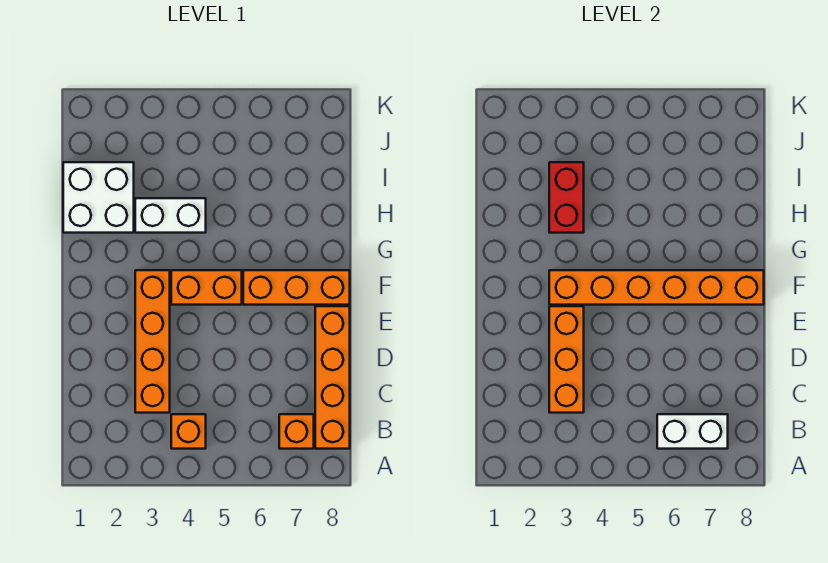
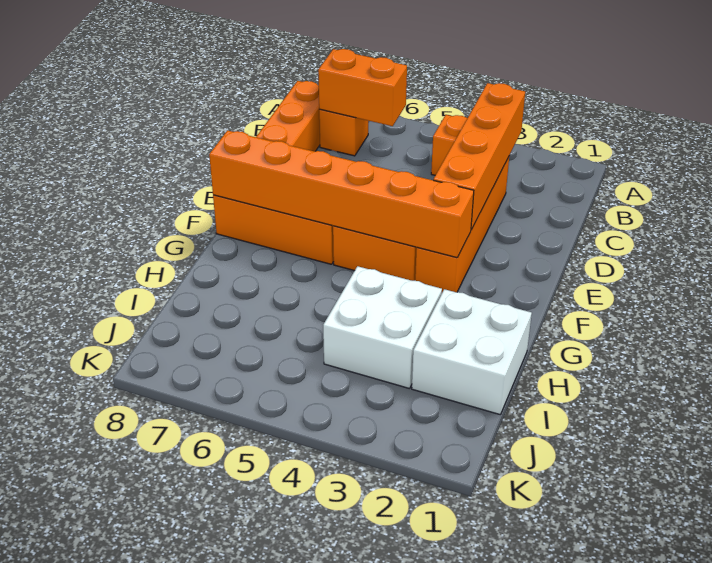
white 1x2 brick [657,414,728,449] -> orange 1x2 brick [318,49,407,126]
orange 1x3 brick [549,306,584,413] -> orange 1x4 brick [433,83,525,230]
white 1x2 brick [135,198,206,233] -> white 2x2 brick [323,266,442,389]
red 1x2 brick [549,162,584,233] -> none

